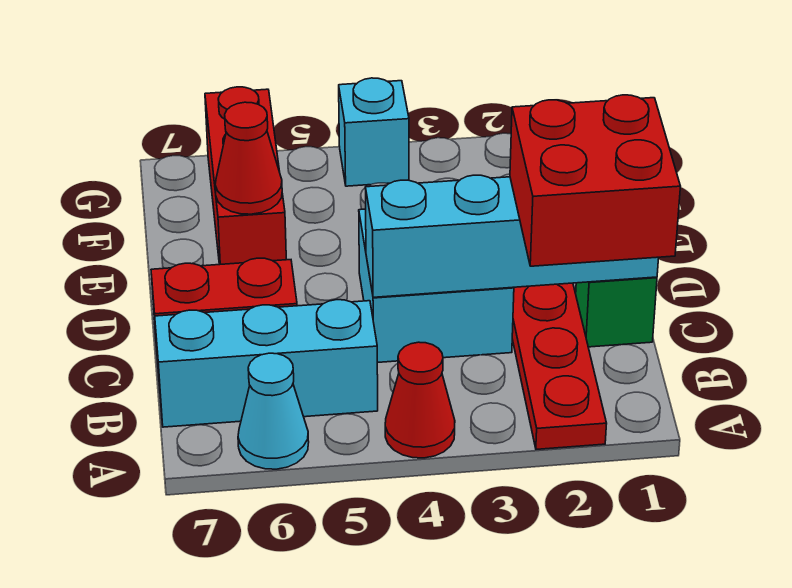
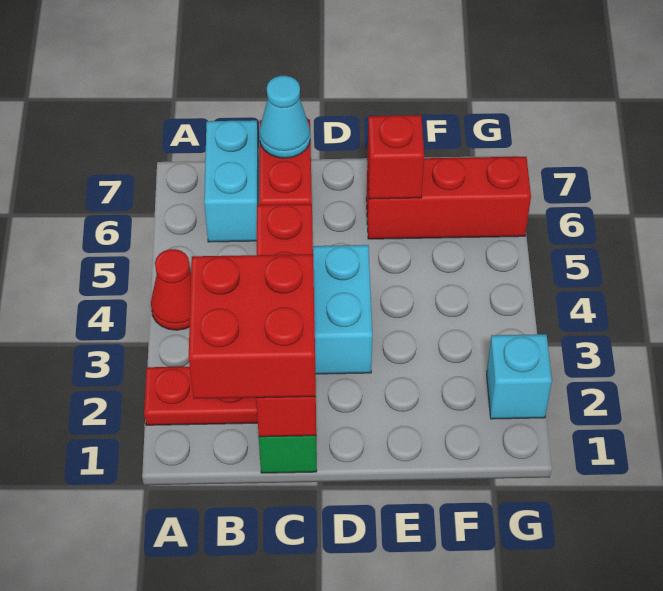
cyan 1x1 cone [238,353,309,469] -> cyan 1x1 cone moved to [259,76,310,158]
cyan 1x3 brick [155,300,378,427] -> cyan 1x2 brick [204,120,259,242]
cyan 1x4 brick [365,175,659,297] -> red 1x4 brick [256,204,316,437]
red 1x1 cone [215,102,282,214] -> red 1x1 brick [367,115,424,199]
cyan 1x1 brick [339,78,409,186] -> cyan 1x1 brick moved to [487,334,552,419]

